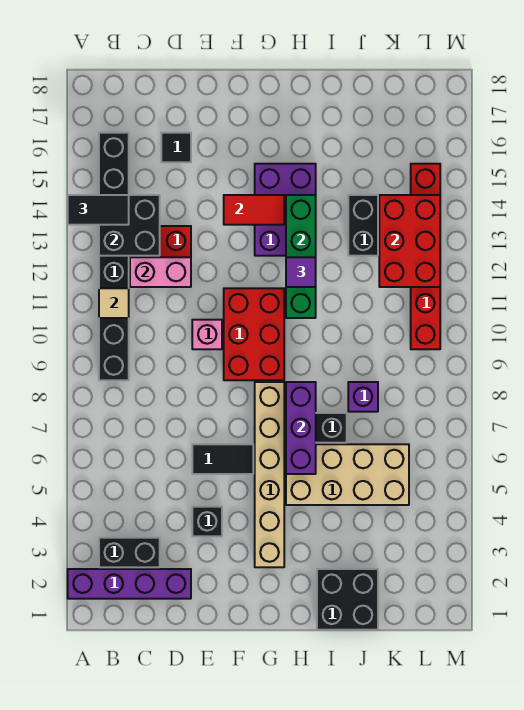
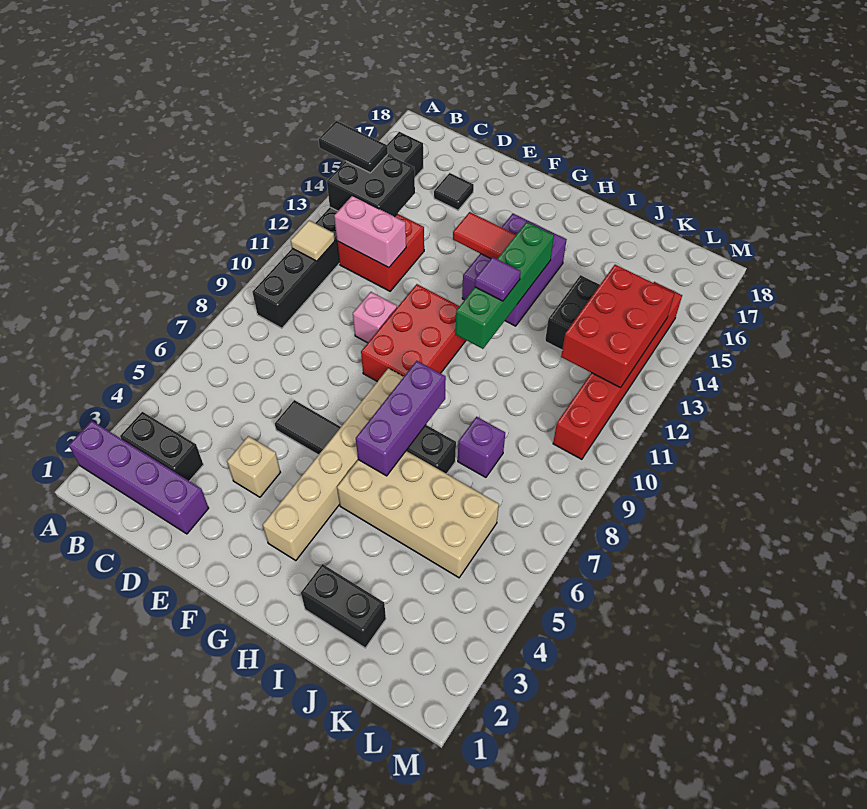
black 1x1 brick [192,507,222,536] -> tan 1x1 brick [227,436,280,497]
black 2x2 brick [317,569,378,630] -> black 1x2 brick [301,564,386,648]

